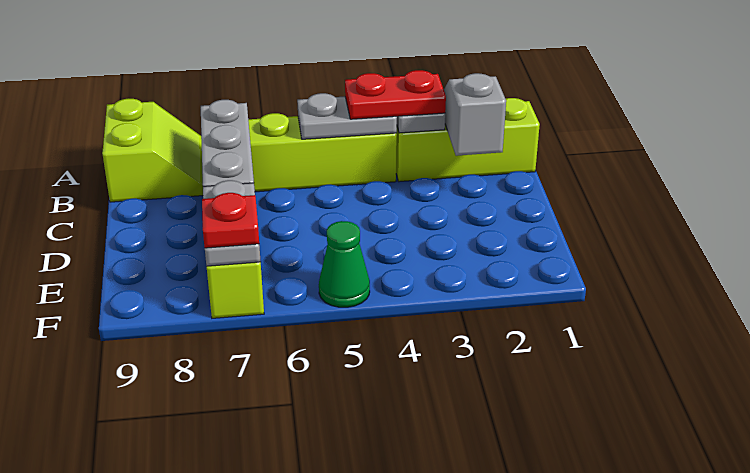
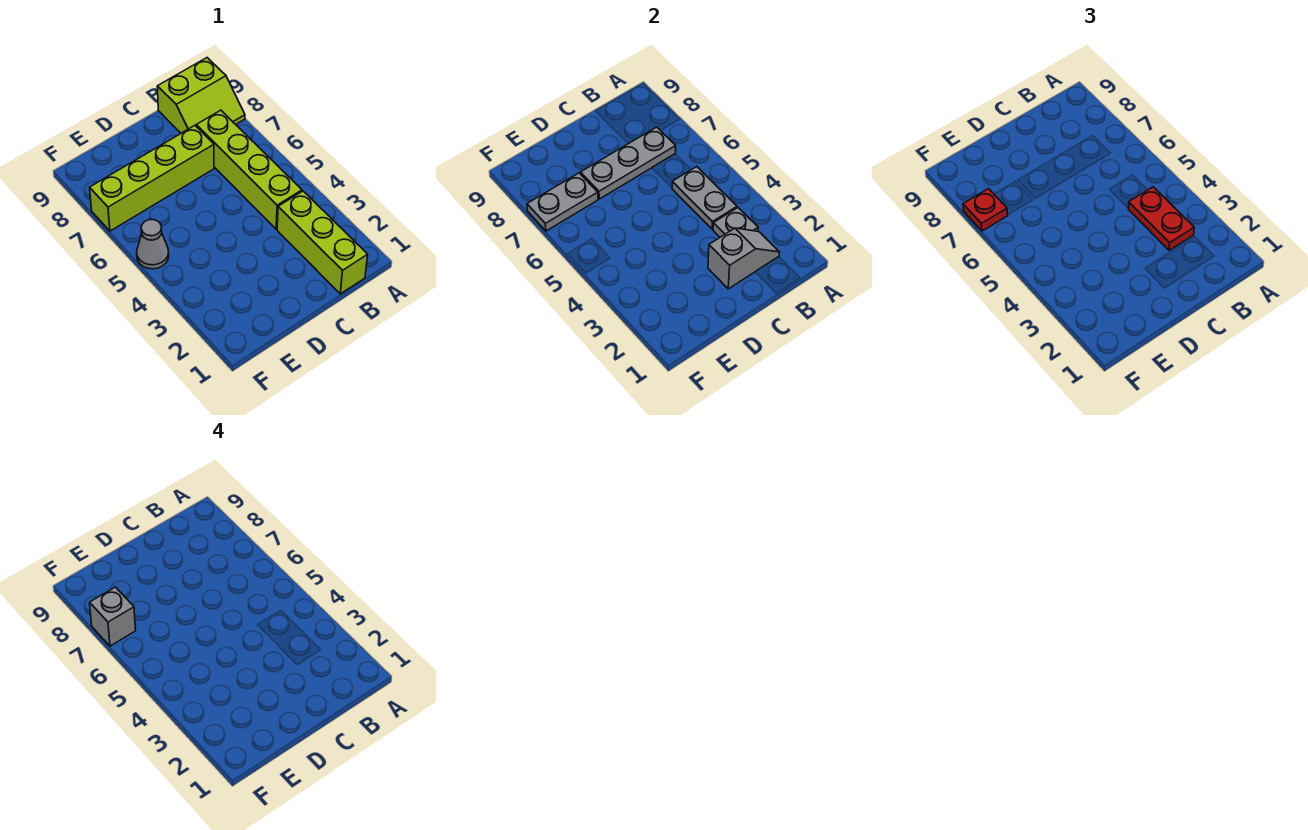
green 1x1 cone [319,221,370,307] -> grey 1x1 cone [137,220,169,269]
none -> grey 1x1 brick [90,587,136,646]

